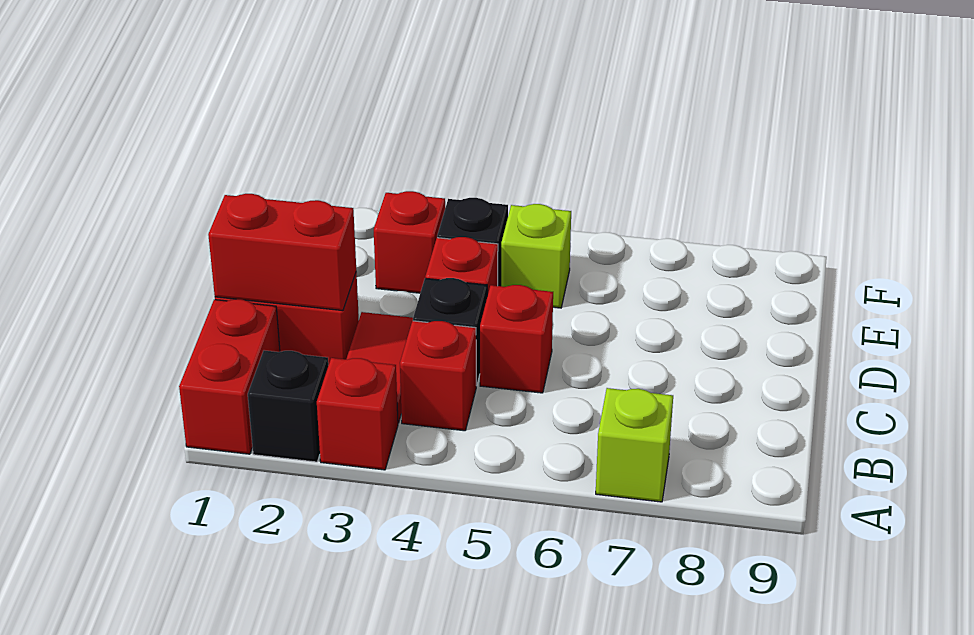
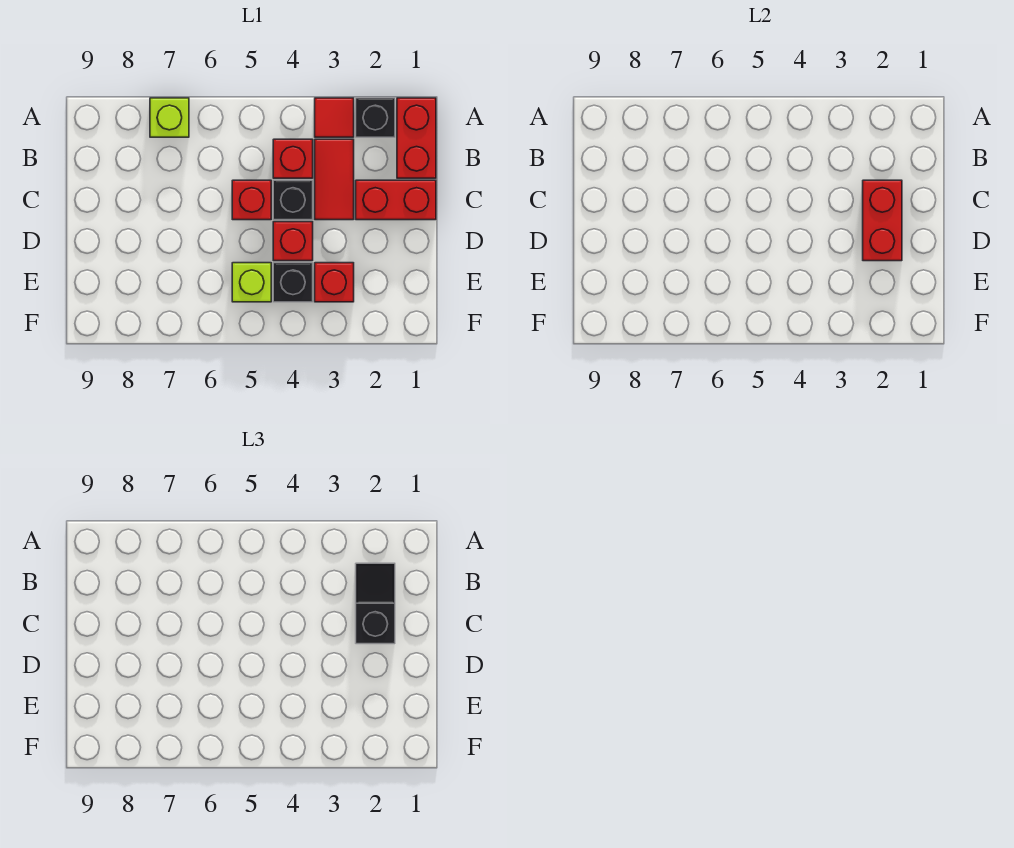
red 1x1 brick [317,358,398,470] -> red 1x1 tile [315,98,354,137]
none -> black 1x2 slope [356,563,395,644]
red 1x2 brick [208,194,356,311] -> red 1x2 brick turned to [863,180,902,261]

